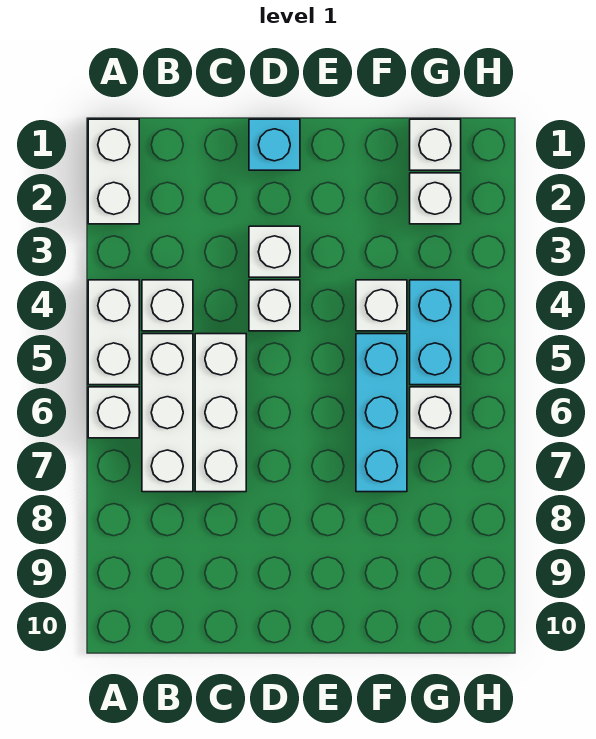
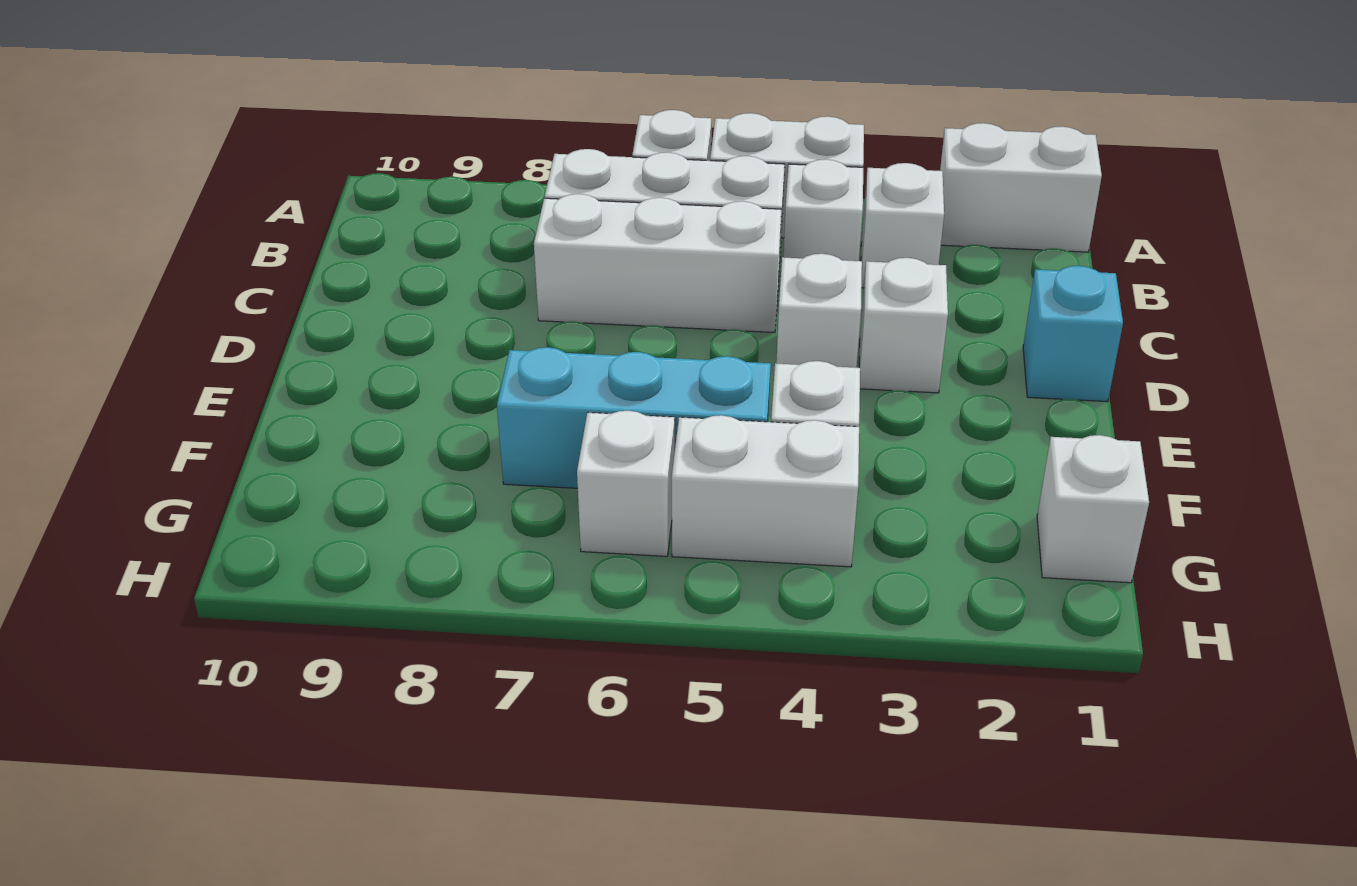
white 1x1 brick [410,173,461,224] -> white 1x1 brick moved to [861,163,944,288]
cyan 1x2 brick [410,280,461,385] -> white 1x2 brick [672,415,859,567]

